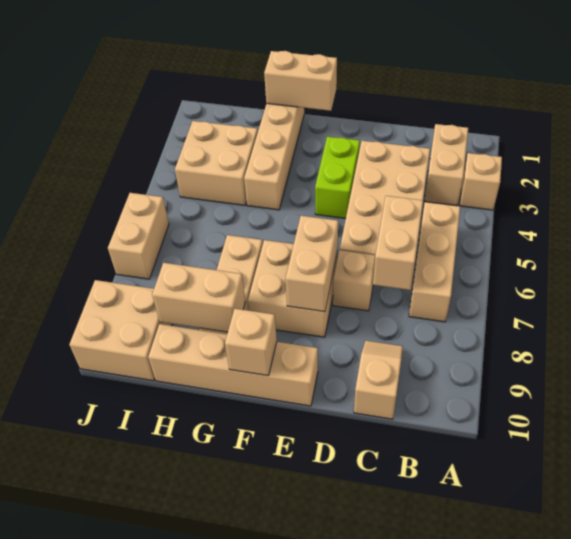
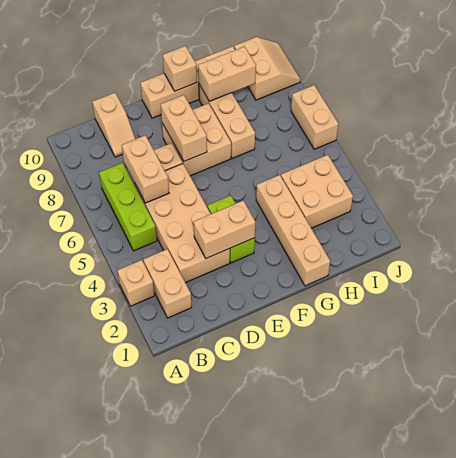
tan 1x3 brick [409,202,460,322] -> lime 1x3 brick [99,163,157,251]
tan 1x2 brick [264,51,337,111] -> tan 1x2 brick moved to [193,201,255,258]
tan 2x2 brick [69,280,172,381] -> tan 2x2 slope [234,37,301,100]

